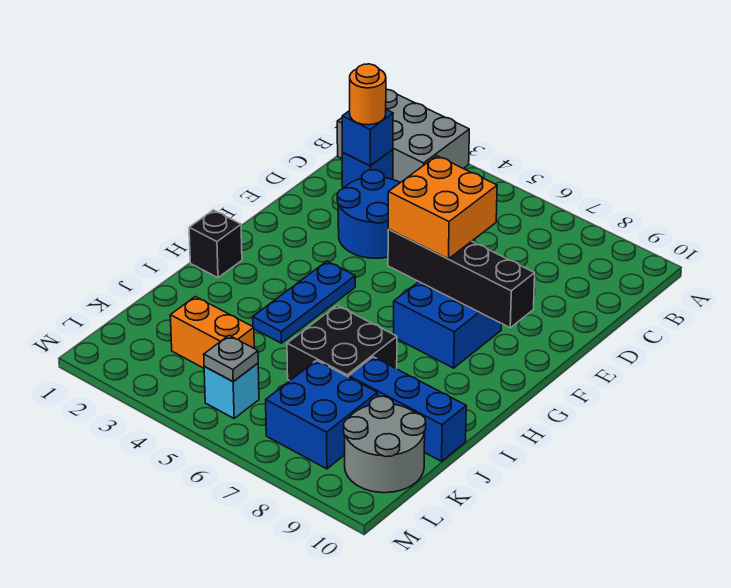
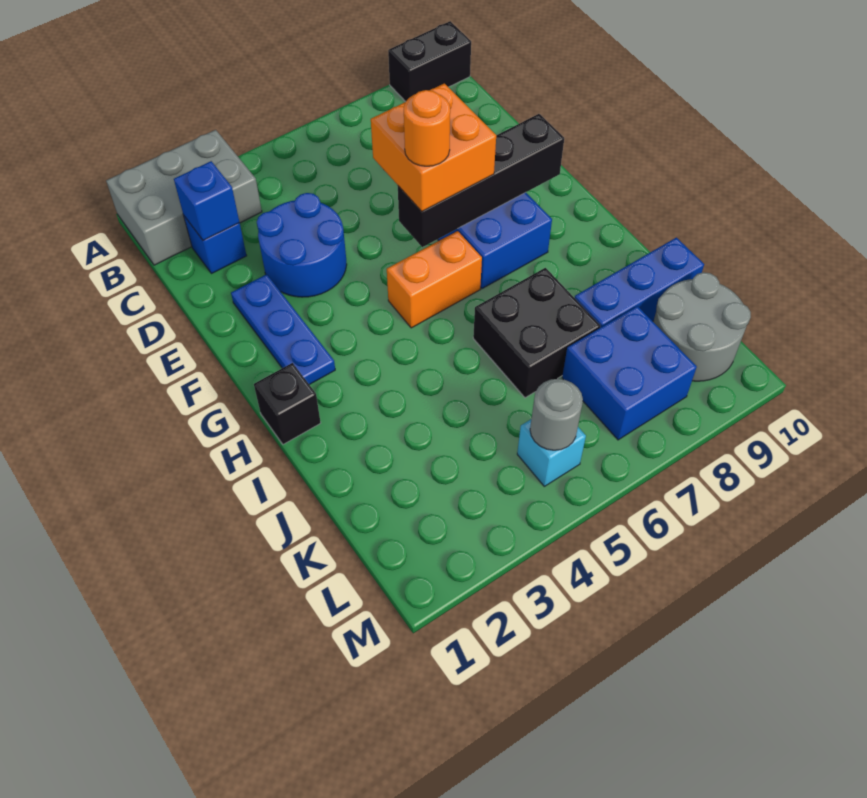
none -> black 1x2 brick [388,21,471,102]
orange 1x1 round brick [350,64,386,125] -> orange 1x1 round brick moved to [404,90,450,166]
blue 1x3 plate [253,261,355,343] -> blue 1x3 plate moved to [231,274,335,385]
orange 1x2 brick [170,297,254,368] -> orange 1x2 brick moved to [387,231,482,328]
grey 1x1 plate [204,335,258,382] -> grey 1x1 round brick [530,379,583,450]

